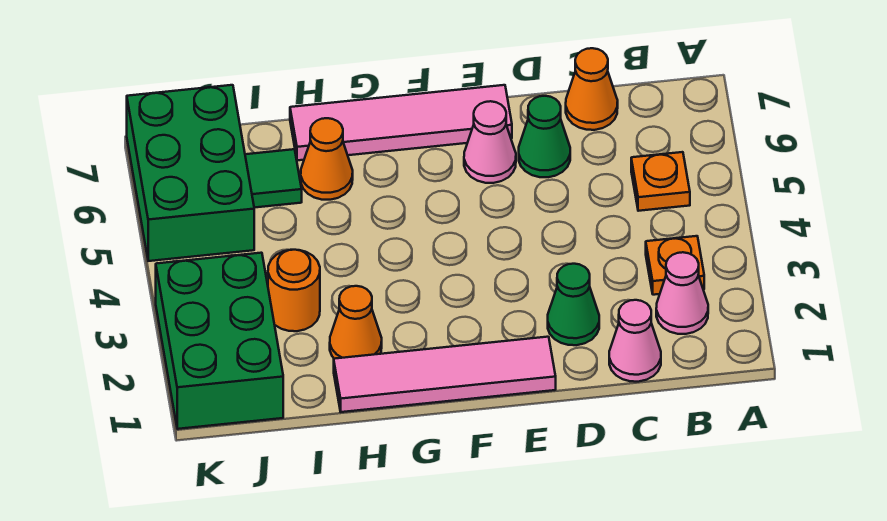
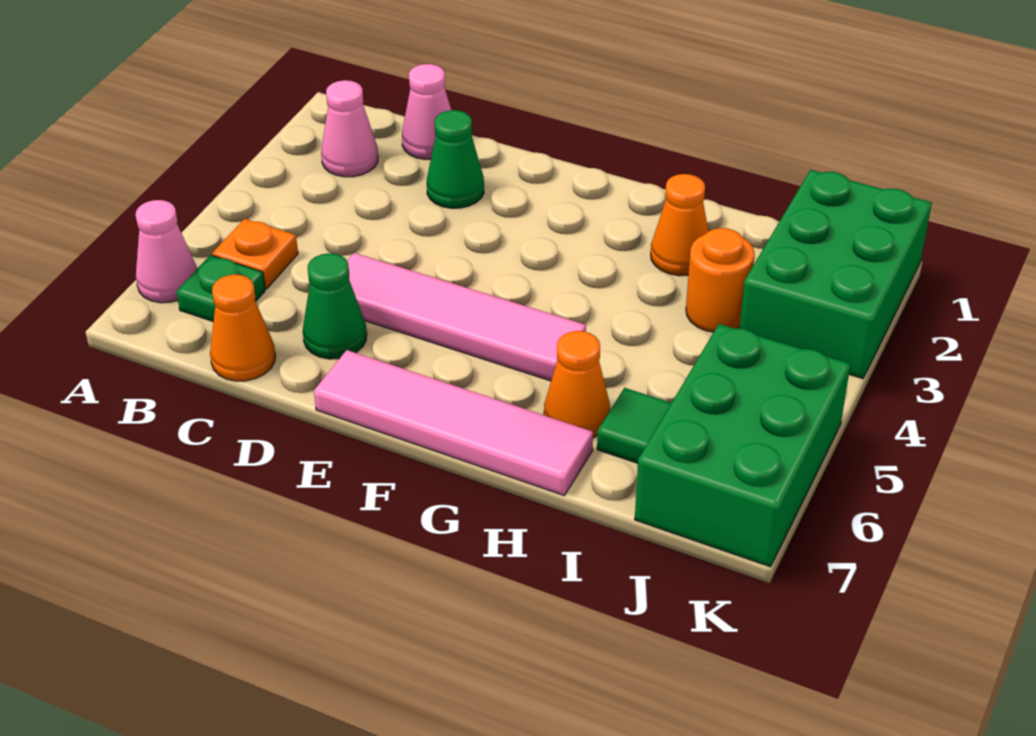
orange 1x1 plate [646,236,704,295] -> none
none -> green 1x1 plate [176,255,265,322]
pink 1x4 tile [334,337,556,412] -> pink 1x4 tile moved to [347,253,586,381]
pink 1x1 cone [464,101,516,183] -> pink 1x1 cone moved to [136,200,197,303]

